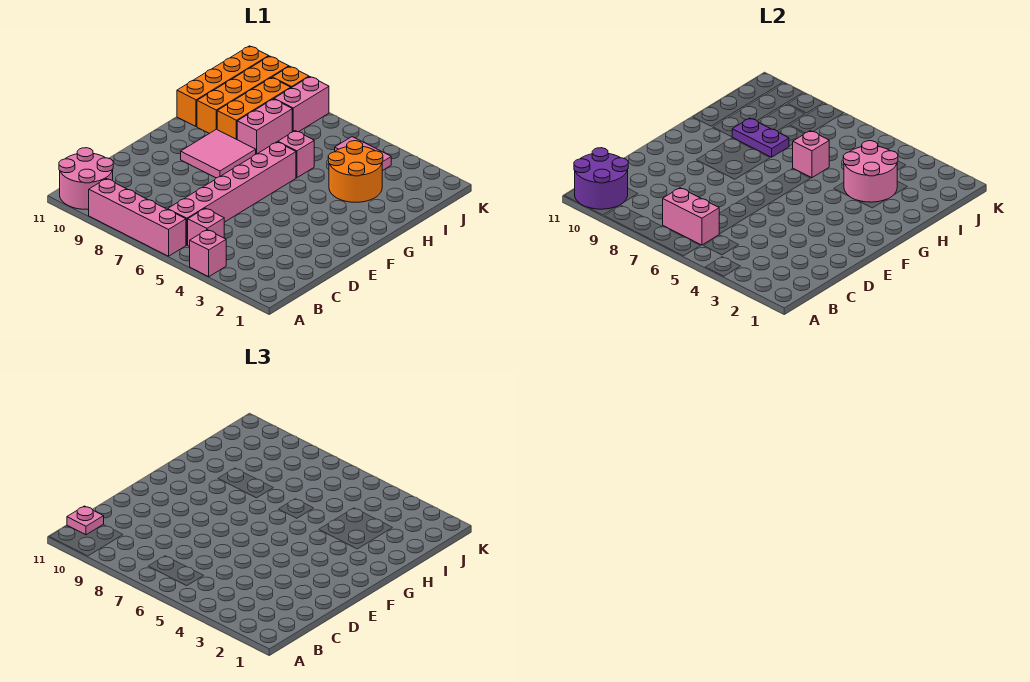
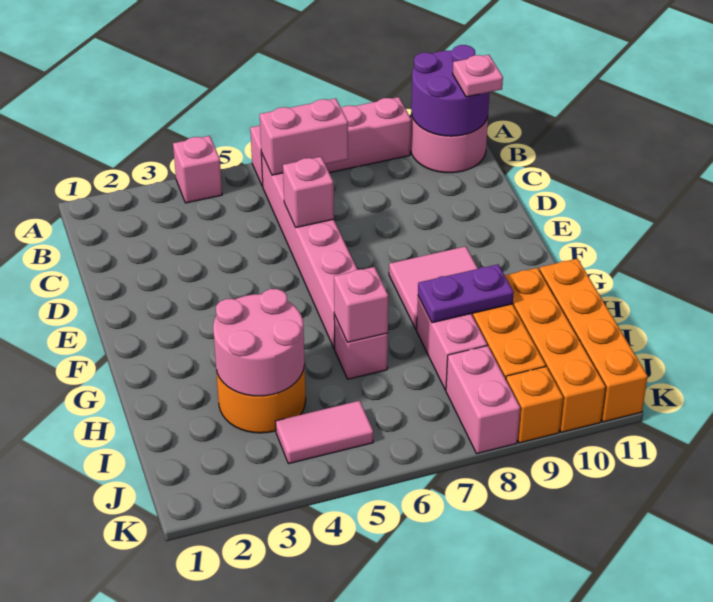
pink 1x1 brick [188,208,224,247] -> pink 1x1 brick moved to [283,157,334,227]

